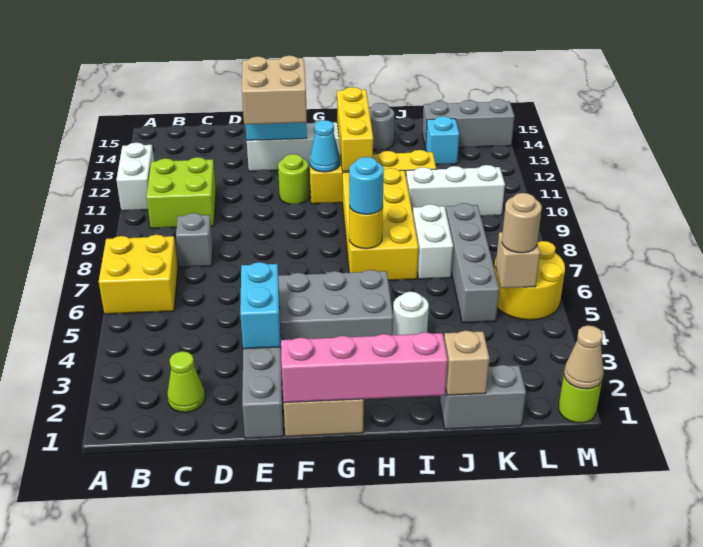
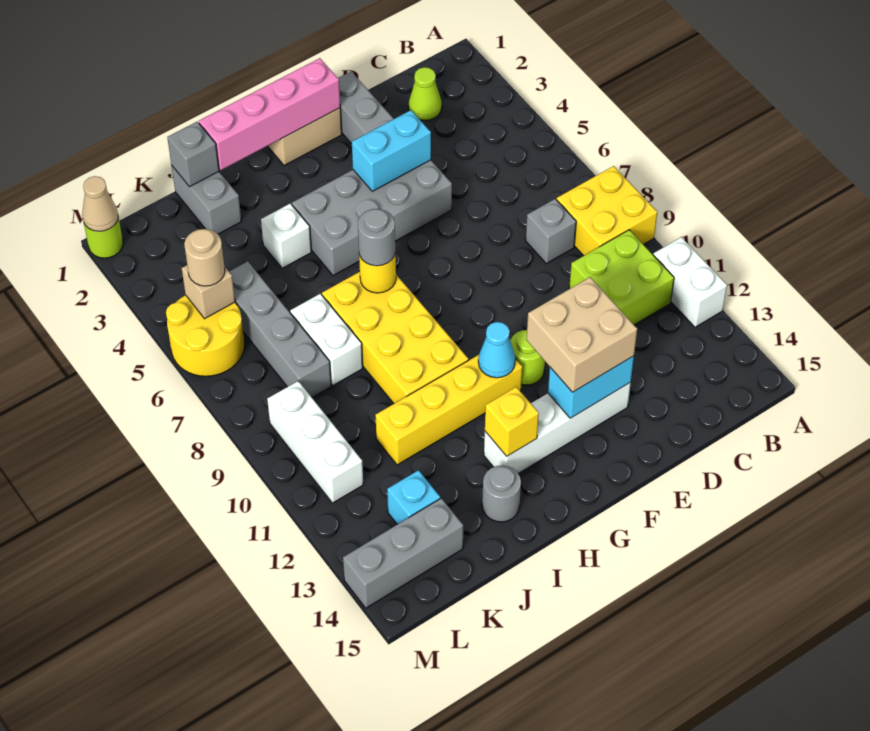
yellow 2x2 brick [99,235,178,314] -> yellow 2x2 brick moved to [557,166,657,256]
cyan 1x2 brick [240,262,280,349] -> cyan 1x2 brick turned to [352,110,431,191]
cyan 1x1 round brick [349,157,384,214] -> grey 1x1 round brick [358,209,395,266]
yellow 1x3 brick [337,87,373,171] -> yellow 1x1 brick [485,387,539,456]
white 1x1 round brick [393,292,429,335] -> white 1x1 brick [261,204,311,268]
grey 1x2 brick [440,365,526,429] -> grey 1x2 brick turned to [171,165,241,234]
tan 1x1 brick [444,331,489,395] -> grey 1x1 brick [167,122,219,187]
white 1x3 brick [406,165,505,216] -> white 1x3 brick turned to [267,381,363,503]

